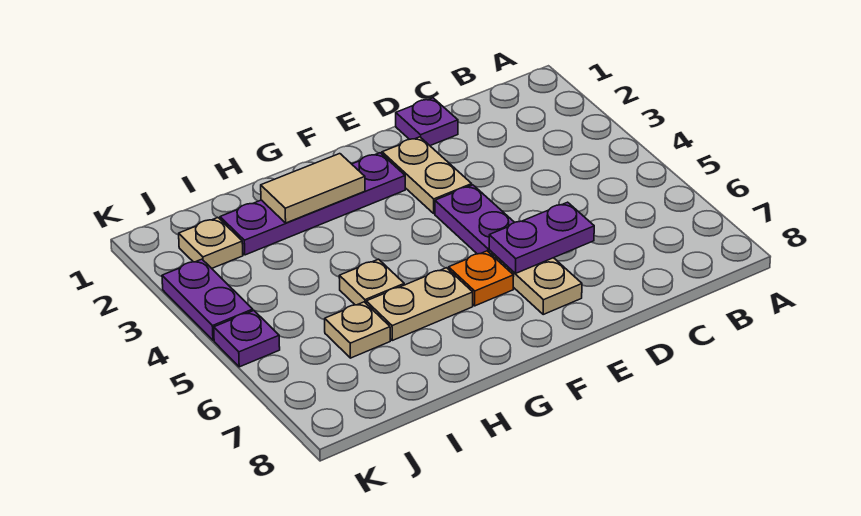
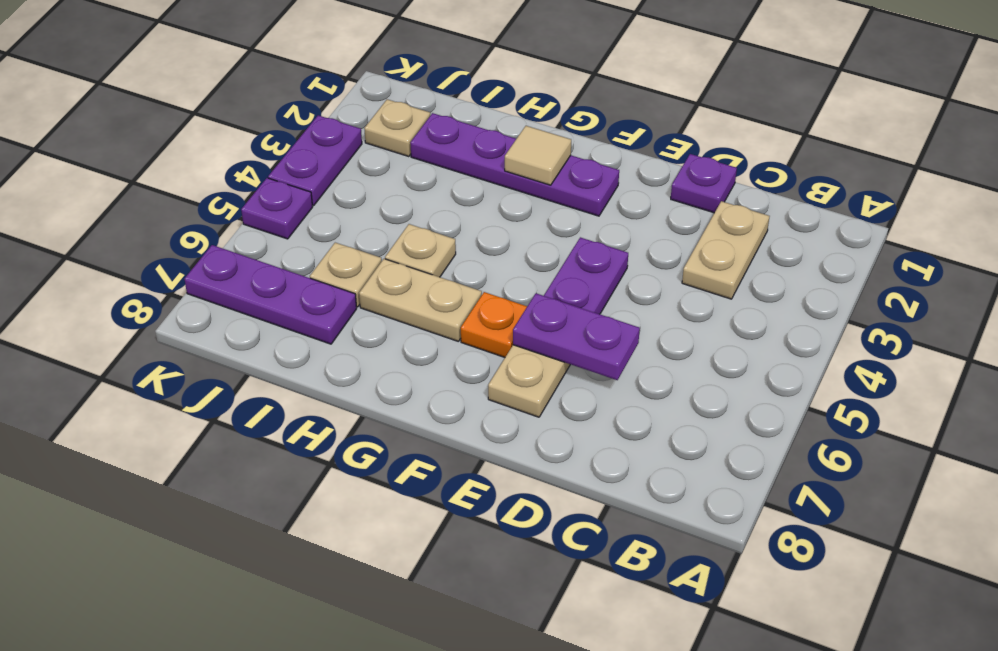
tan 1x2 plate [382,137,472,214] -> tan 1x2 plate moved to [682,201,770,299]
tan 1x2 tile [261,154,365,223] -> tan 1x1 tile [505,126,571,185]
none -> purple 1x3 plate [184,245,357,344]

